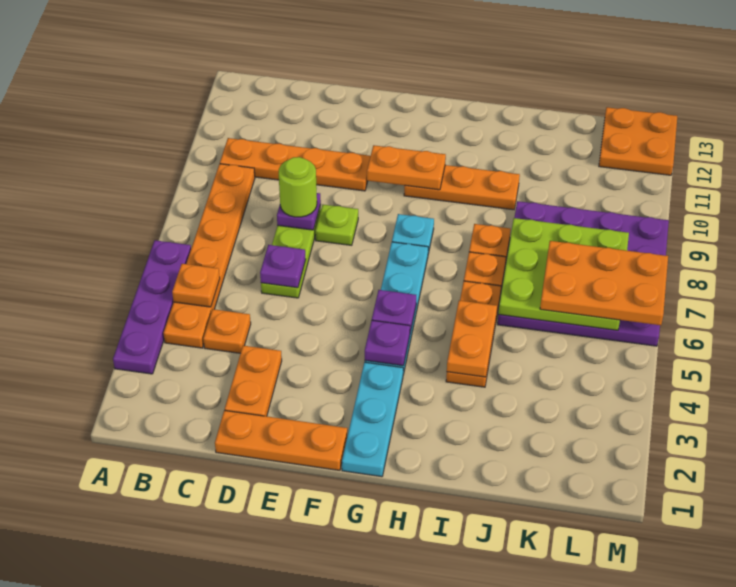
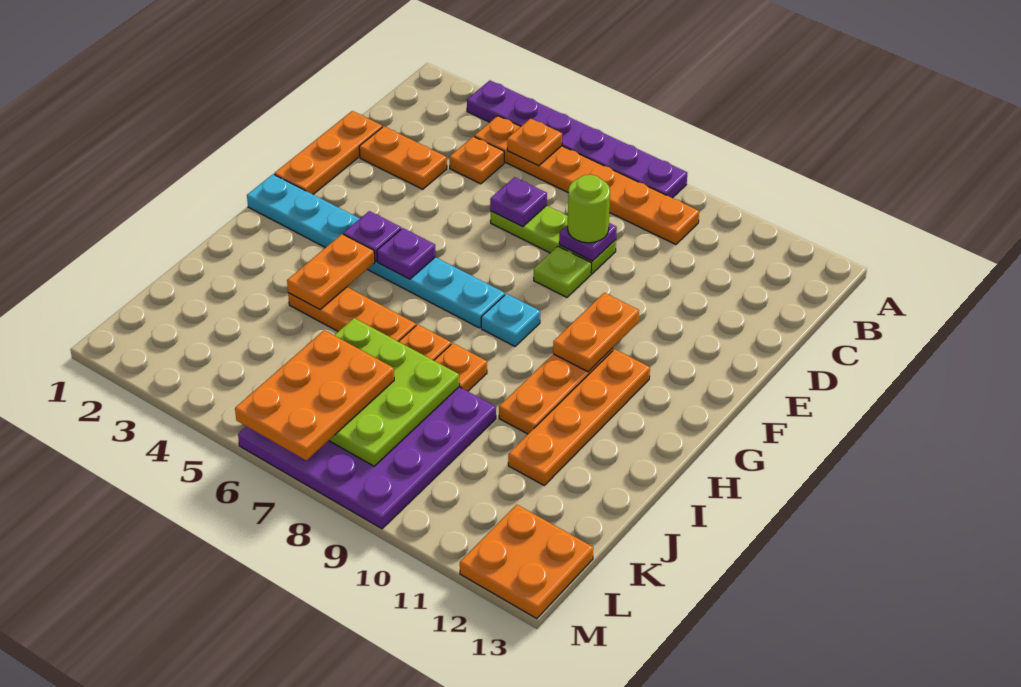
purple 1x4 plate [113,240,191,374] -> purple 1x6 plate [467,81,687,198]
orange 1x4 plate [220,138,370,191] -> orange 1x4 plate moved to [508,349,650,485]
orange 1x2 plate [447,300,497,377] -> orange 1x2 plate turned to [287,234,375,310]

